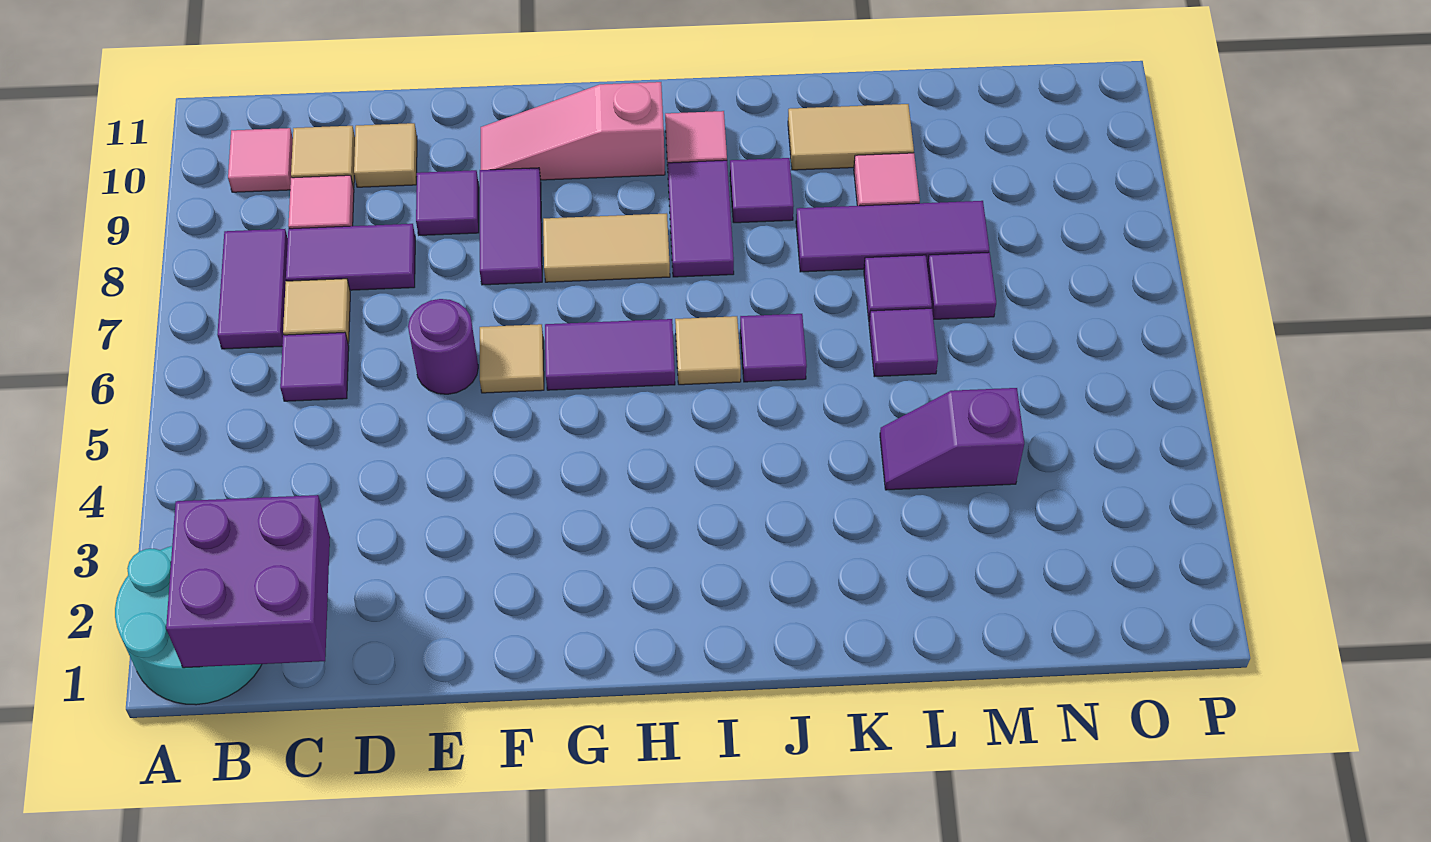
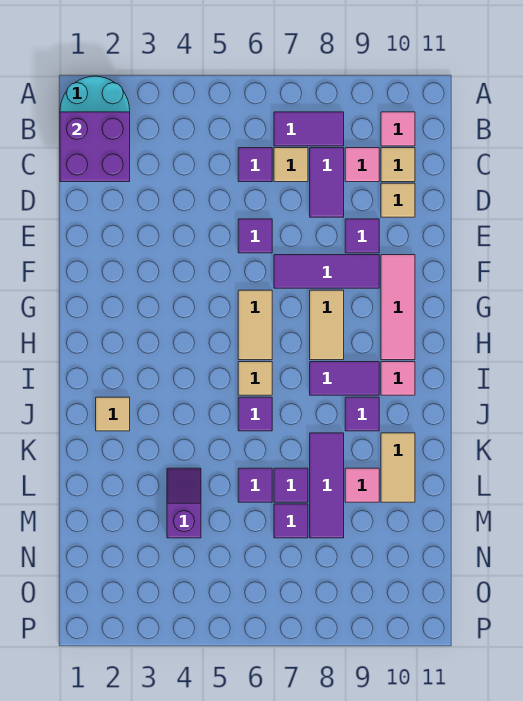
purple 1x1 round brick [408,299,478,394] -> purple 1x1 tile [238,219,272,253]
tan 1x1 tile [480,324,544,393] -> tan 1x1 tile moved to [96,397,130,431]
purple 1x2 tile [480,168,542,285] -> purple 1x3 tile [274,255,379,288]
pink 1x3 slope [481,82,665,180] -> pink 1x3 tile [381,255,415,360]
purple 1x2 tile [545,319,675,390] -> tan 1x2 tile [238,290,272,360]

